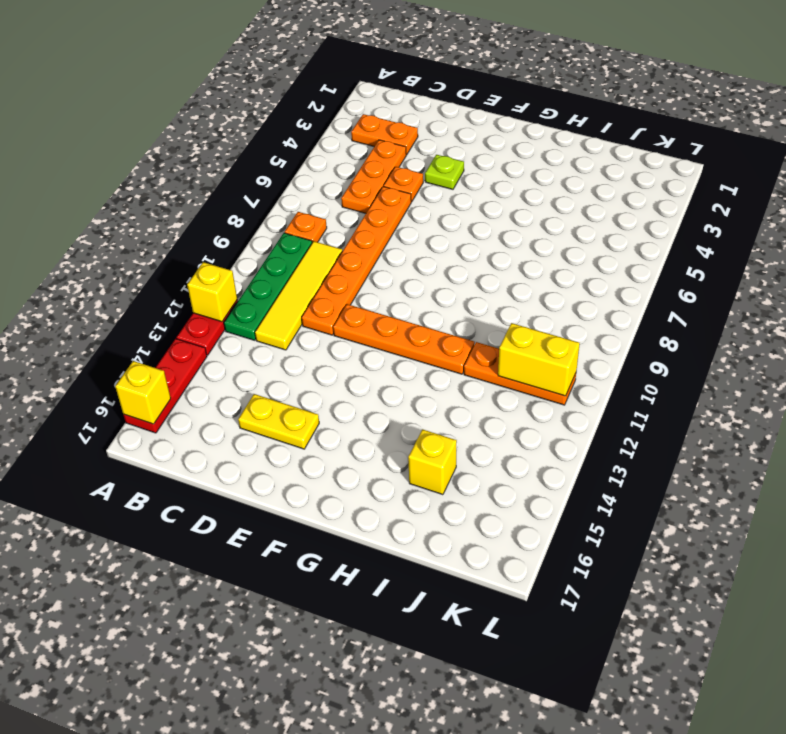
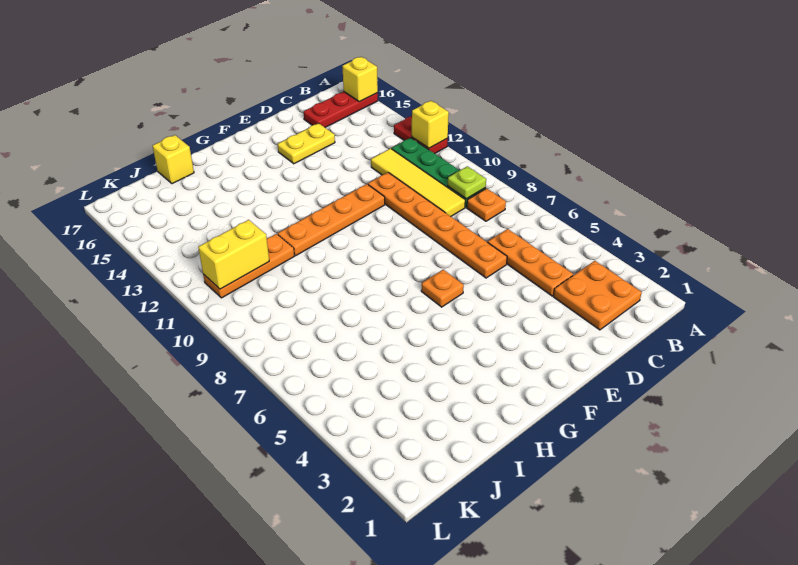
red 1x3 plate [123,339,207,433] -> red 1x3 plate turned to [304,92,378,127]
orange 1x2 plate [351,114,418,155] -> orange 2x2 plate [553,261,642,330]
orange 1x1 plate [384,167,423,202] -> orange 1x1 plate moved to [421,270,464,307]
lime 1x1 plate [425,155,464,189] -> lime 1x1 plate moved to [448,166,486,199]
yellow 1x1 brick [408,429,457,495] -> yellow 1x1 brick moved to [153,135,194,184]

